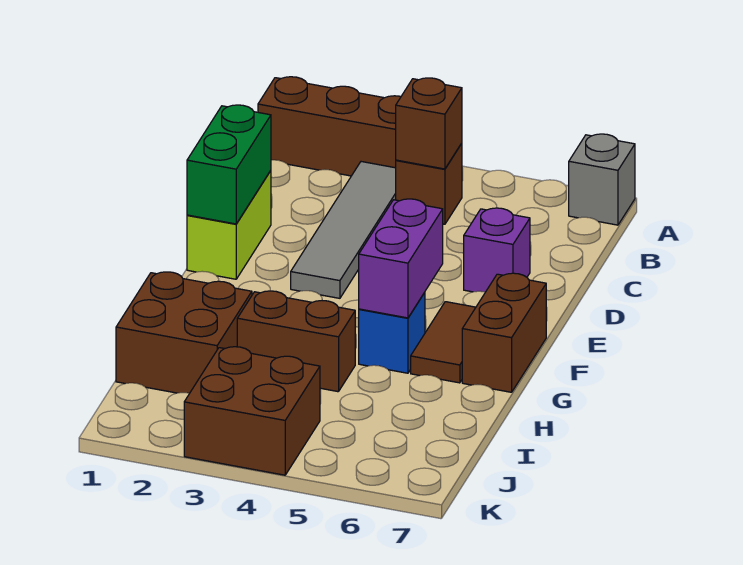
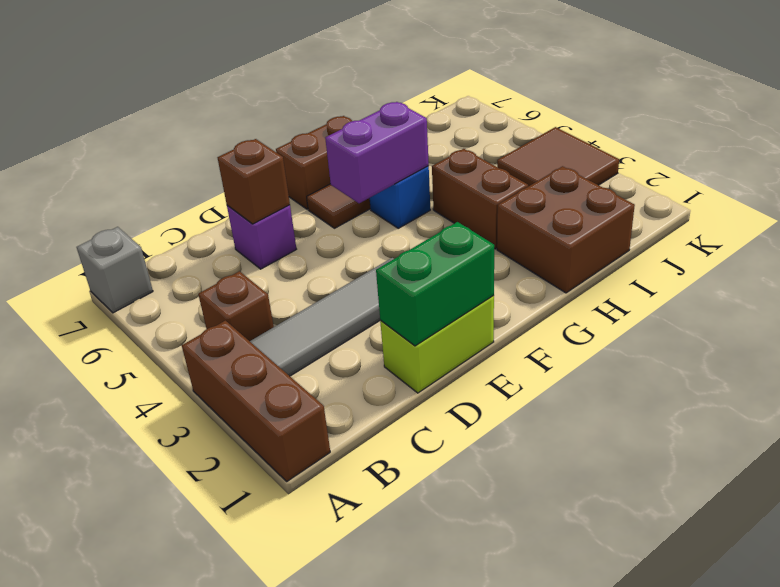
brown 1x1 brick [396,78,462,169] -> brown 1x1 brick moved to [218,139,290,224]
brown 2x2 brick [184,347,320,475] -> brown 2x2 tile [497,127,619,186]

